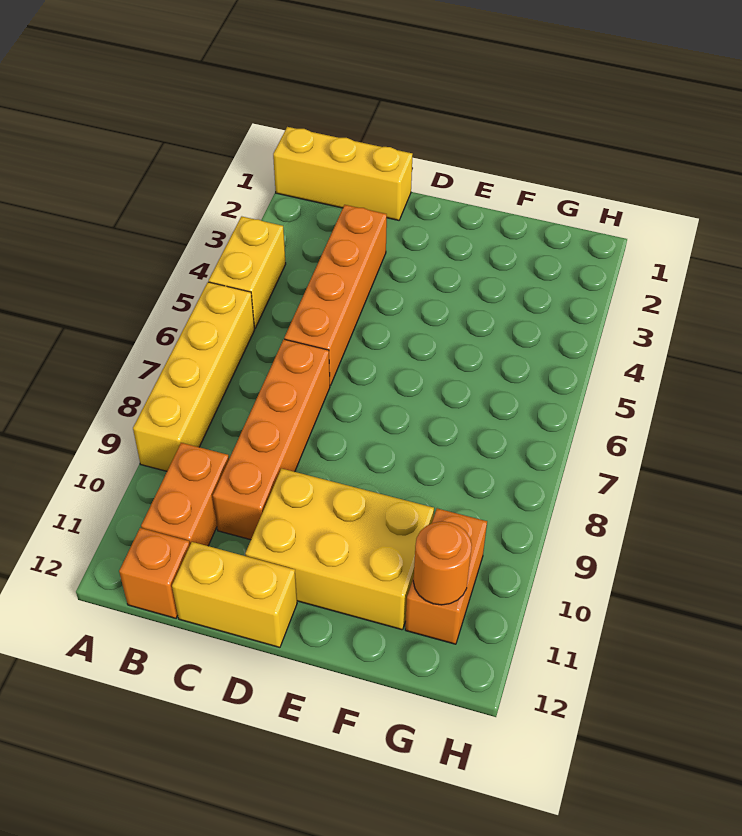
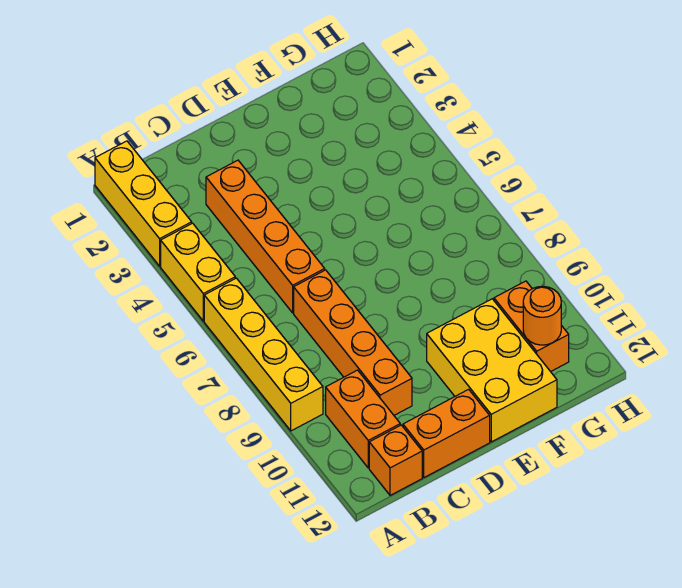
yellow 1x3 brick [273,127,413,220] -> yellow 1x3 brick turned to [95,141,192,266]
yellow 1x2 brick [172,542,297,647] -> orange 1x2 brick [403,389,490,477]
yellow 2x3 brick [245,469,434,630] -> yellow 2x3 brick turned to [427,299,557,442]

